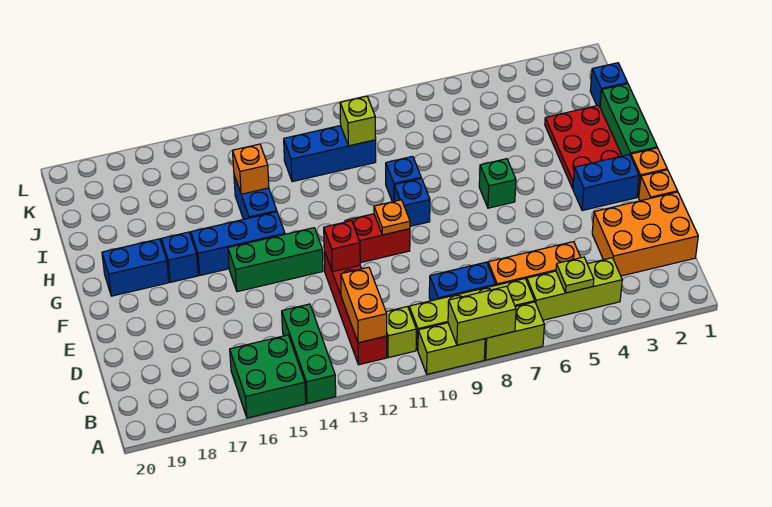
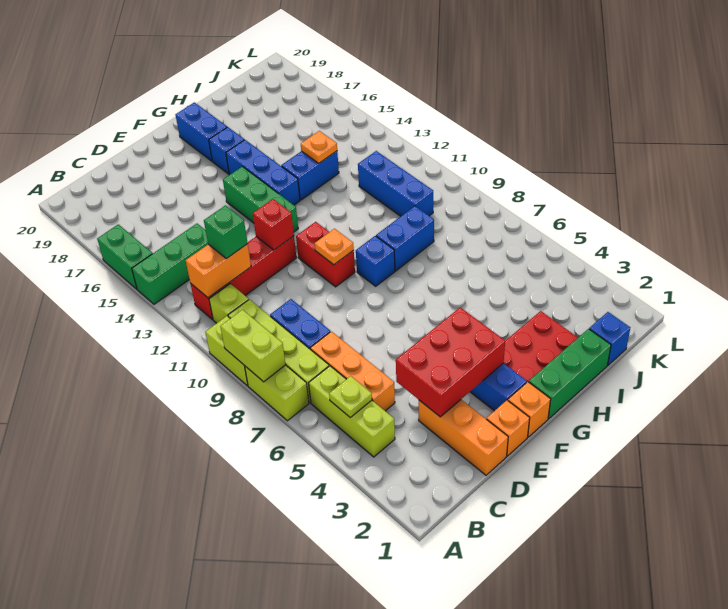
green 2x2 brick [230,335,306,418] -> green 1x2 brick [97,224,152,289]
orange 2x3 brick [592,192,698,276] -> orange 1x3 brick [419,400,508,475]
none -> red 2x3 brick [396,307,505,417]
green 1x1 brick [479,159,516,208] -> green 1x1 brick moved to [204,205,248,259]
blue 1x1 brick [386,156,421,202] -> blue 1x2 brick [376,206,434,271]
orange 1x1 brick [233,144,269,194] -> orange 1x1 plate [301,131,337,163]
lime 1x1 brick [340,96,376,146] -> none

